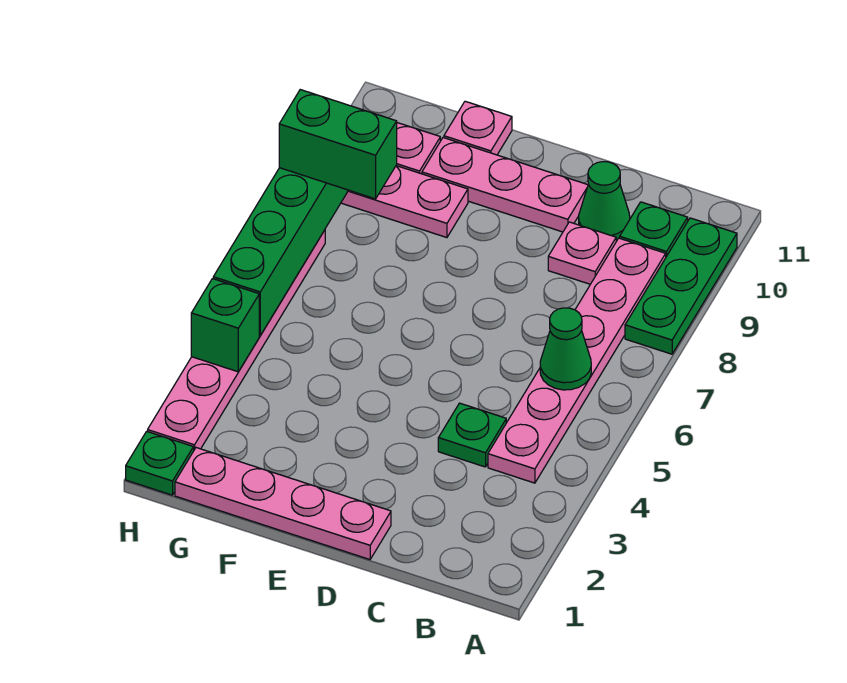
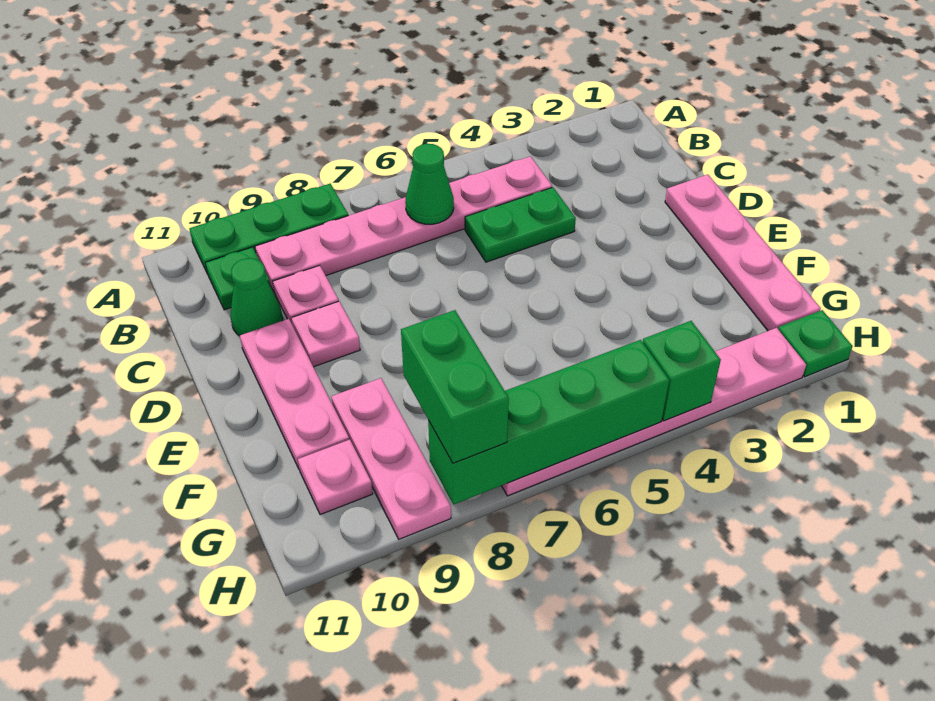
green 1x1 plate [438,403,506,467] -> green 1x2 plate [465,187,576,262]
pink 1x1 plate [444,101,512,155] -> pink 1x1 plate moved to [291,301,360,367]

